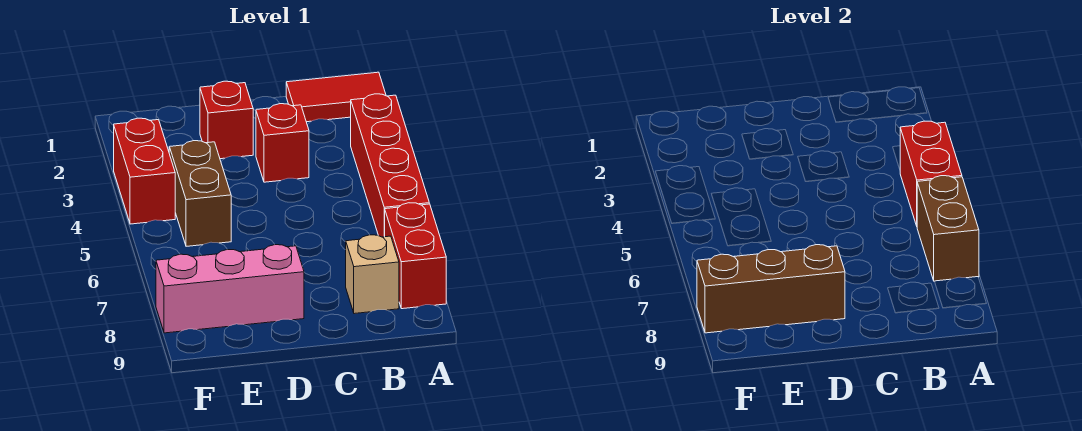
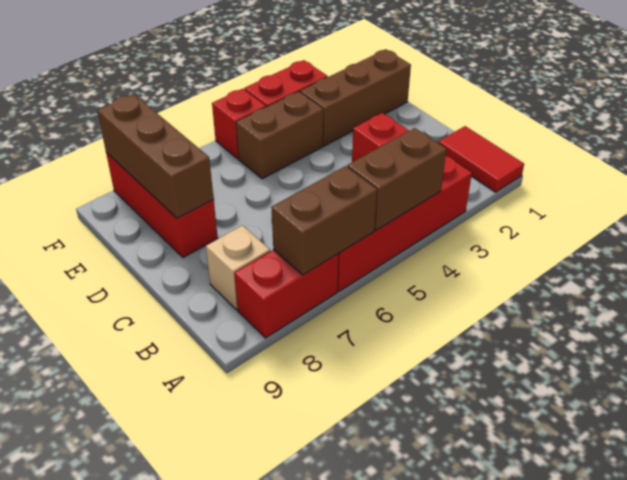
red 1x2 brick [900,121,962,226] -> brown 1x2 brick [347,128,446,230]
red 1x1 brick [200,81,253,159] -> red 1x1 brick moved to [212,89,266,159]
pink 1x3 brick [156,245,304,333] -> red 1x3 brick [106,152,218,258]
none -> brown 1x3 brick [300,49,411,146]

